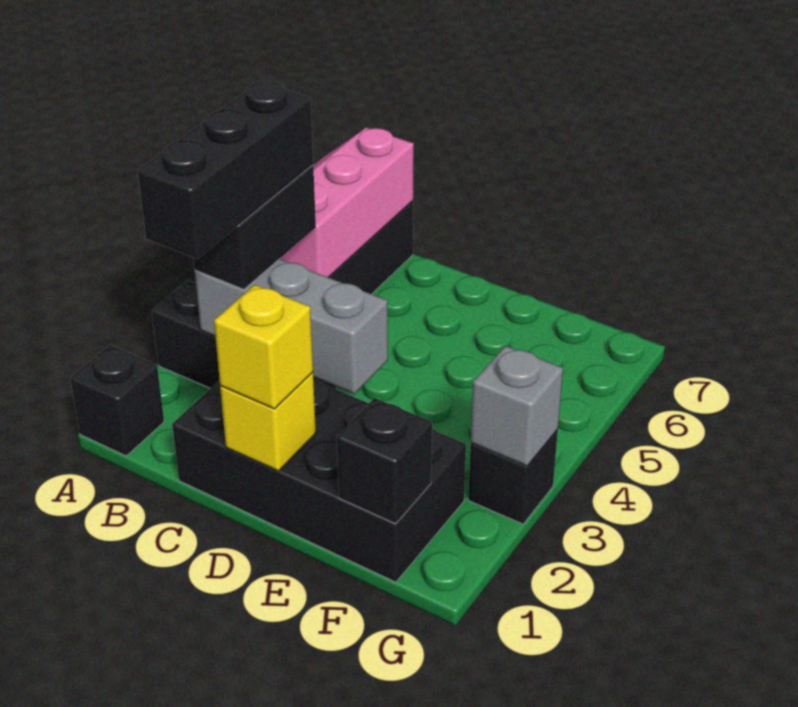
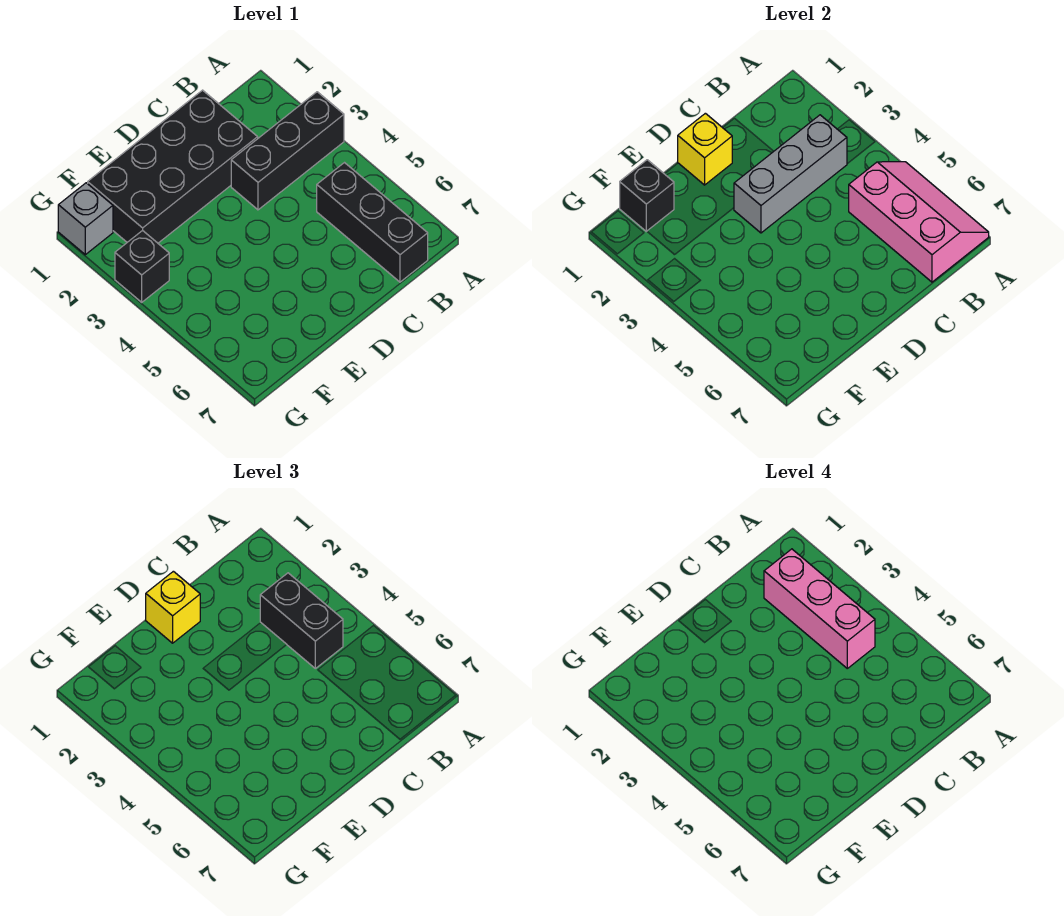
black 1x1 brick [70,345,164,456] -> none
black 1x3 brick [138,81,313,259] -> pink 1x3 brick [764,549,875,668]
grey 1x1 brick [471,346,563,466] -> grey 1x1 brick moved to [58,183,113,255]

